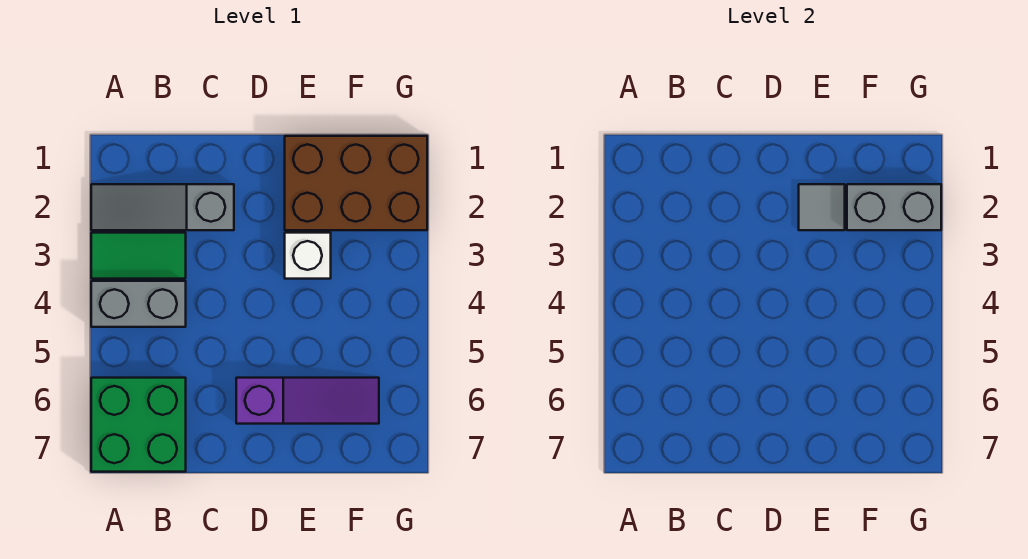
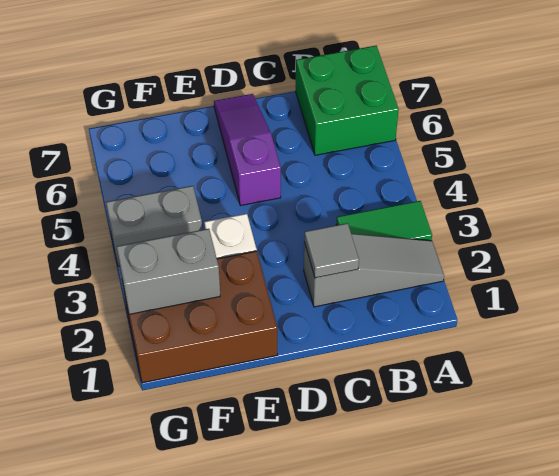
grey 1x2 brick [91,281,186,327] -> grey 1x2 brick moved to [106,186,202,266]
purple 1x3 slope [236,378,379,424] -> purple 1x3 slope turned to [214,94,281,206]
grey 1x1 tile [799,184,845,230] -> grey 1x1 tile moved to [304,223,359,278]

